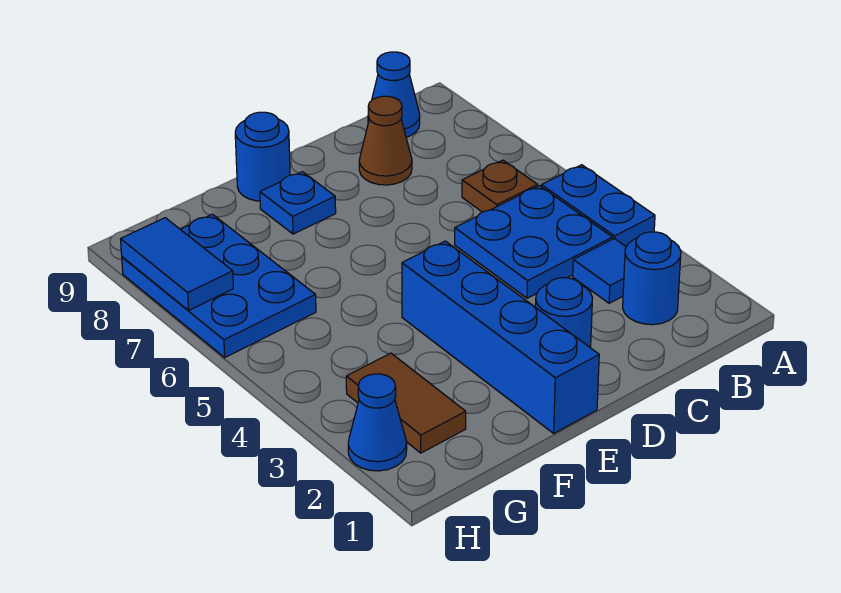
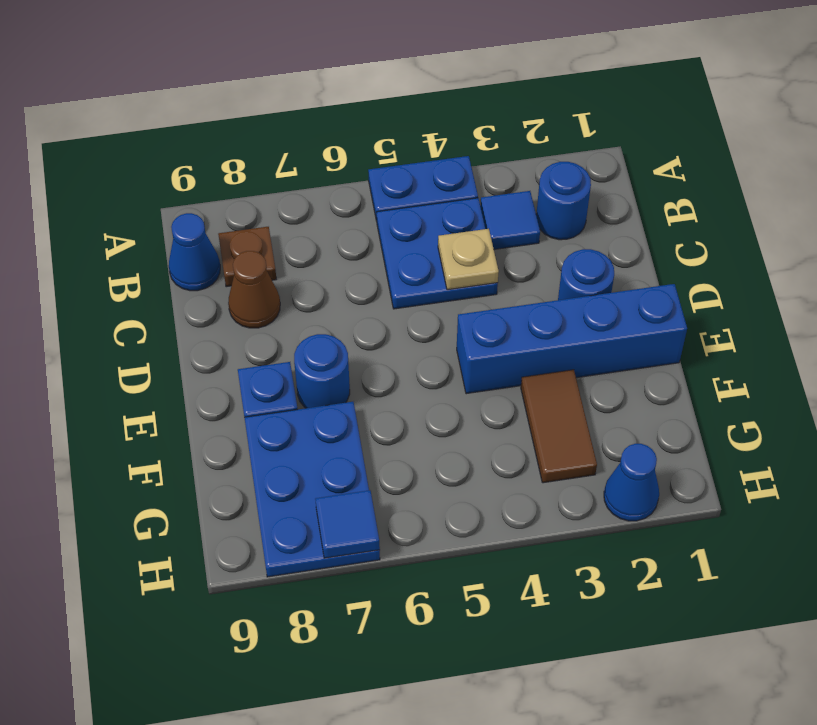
brown 1x1 plate [462,160,538,212] -> brown 1x1 plate moved to [218,227,276,287]
none -> tan 1x1 plate [438,229,499,290]
blue 1x1 round brick [235,112,290,201] -> blue 1x1 round brick moved to [294,334,350,408]
brown 1x2 tile [346,353,466,453] -> brown 1x2 tile turned to [521,370,597,483]
blue 2x3 plate [122,214,316,357] -> blue 2x3 plate turned to [244,402,380,577]
blue 1x2 tile [121,218,233,310] -> blue 1x1 tile [315,490,380,558]

